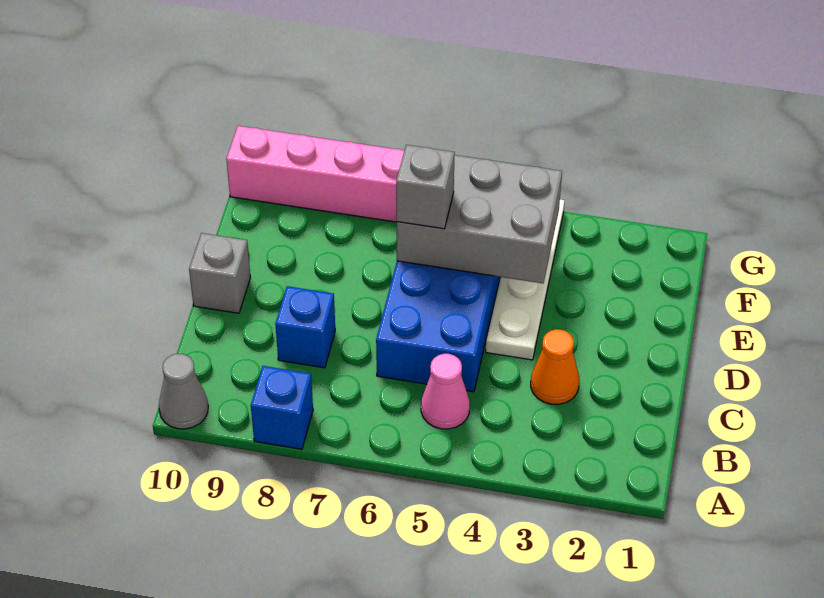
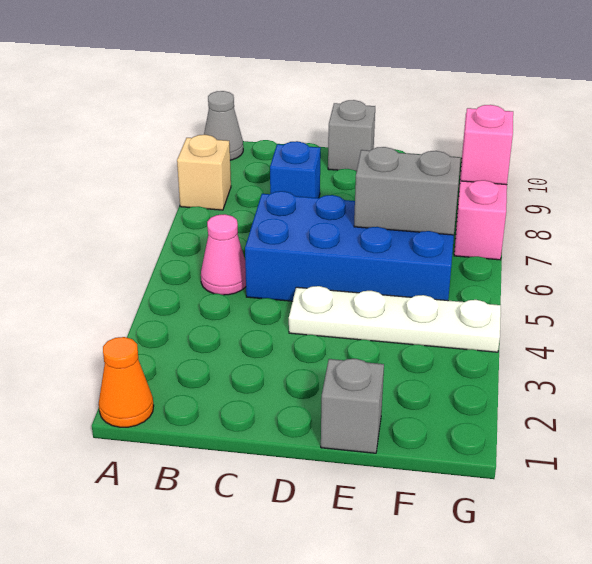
blue 1x1 brick [251,366,313,449] -> tan 1x1 brick [177,135,231,210]
orange 1x1 cone [531,329,579,404] -> orange 1x1 cone moved to [99,337,154,427]
grey 2x3 brick [397,155,562,283] -> grey 1x2 brick [354,147,461,235]
grey 1x1 brick [396,145,455,229] -> grey 1x1 brick moved to [321,359,384,453]
none -> pink 1x1 brick [461,105,513,185]

